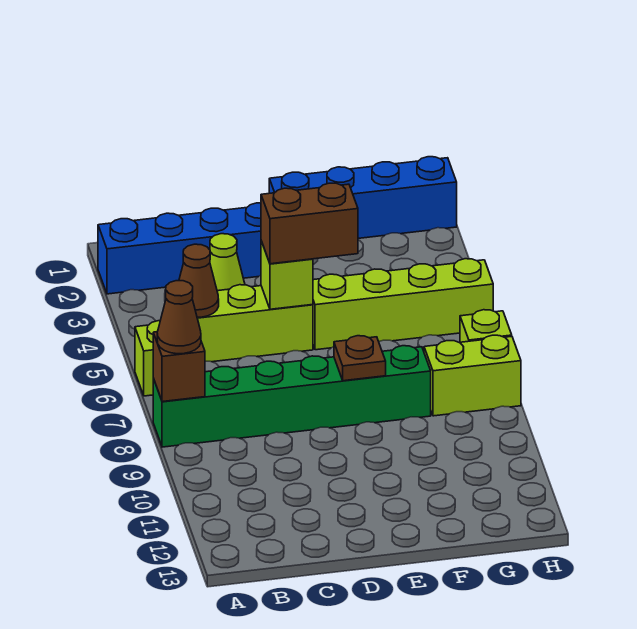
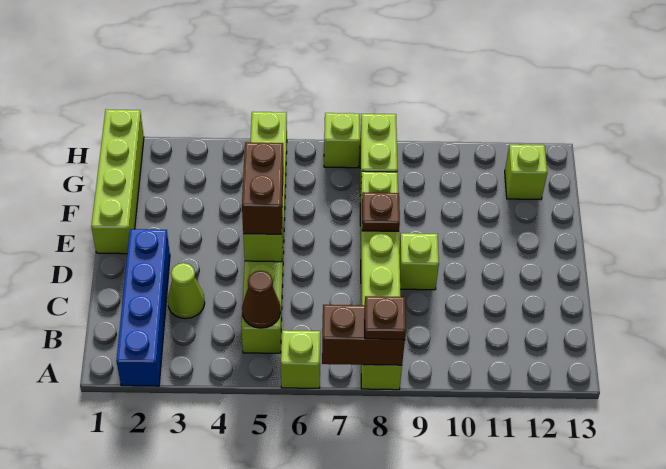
green 1x6 brick [153,346,431,447] -> lime 1x6 brick [360,171,402,390]
brown 1x1 brick [153,332,205,402] -> brown 1x2 brick [322,305,405,365]
brown 1x1 cone [157,281,201,354] -> brown 1x1 plate [365,296,406,340]
none -> lime 1x1 brick [399,233,439,290]
blue 1x4 brick [269,157,457,238] -> lime 1x4 brick [91,109,144,254]
none -> lime 1x1 brick [505,145,547,200]

